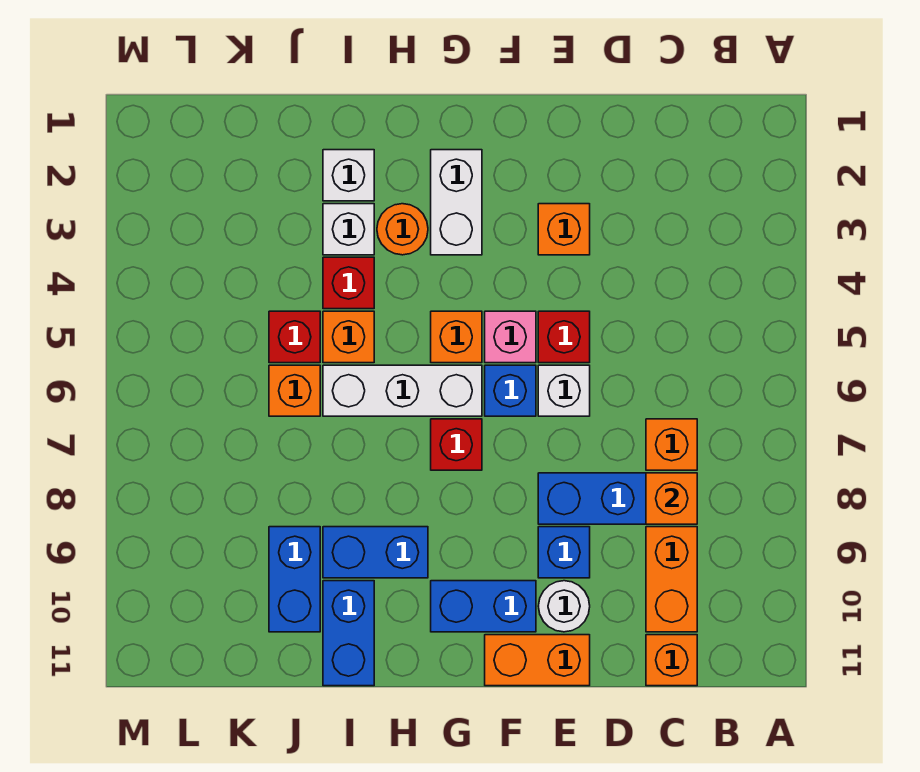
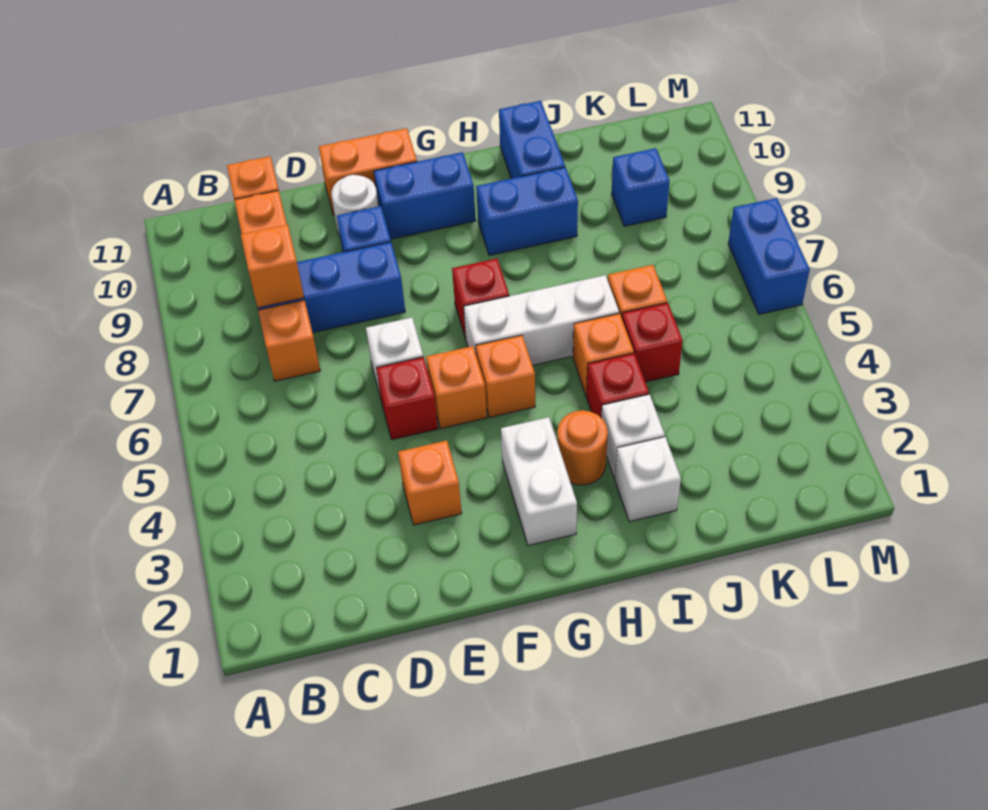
pink 1x1 brick [485,311,536,363] -> orange 1x1 brick [426,346,487,428]
blue 1x1 brick [485,365,536,416] -> blue 1x1 brick moved to [611,148,670,226]
blue 1x2 brick [269,527,320,632] -> blue 1x2 brick moved to [728,198,810,314]

